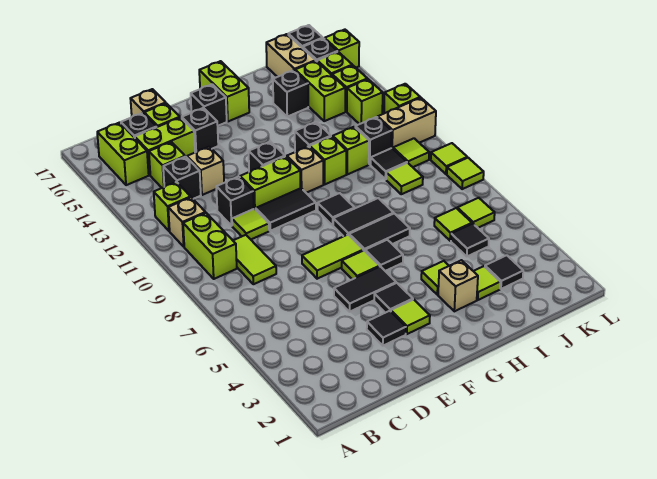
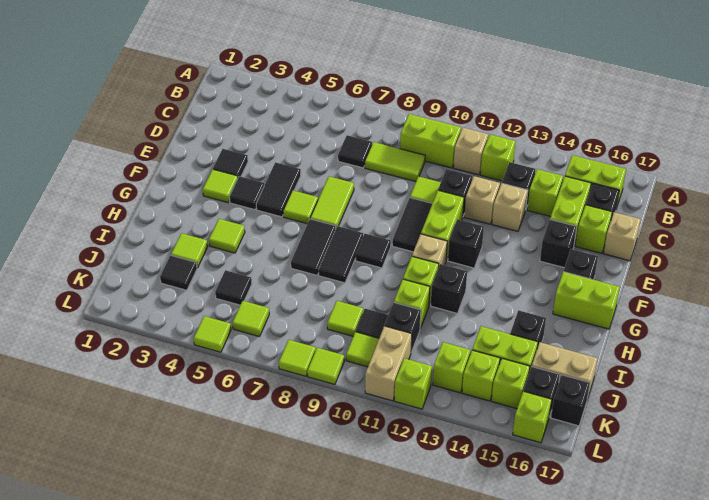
black 1x1 tile [365,240,403,271] -> black 1x1 tile moved to [338,135,372,168]
tan 1x1 brick [438,260,478,311] -> tan 1x1 brick moved to [464,176,500,224]
lime 1x1 tile [434,208,472,241] -> lime 1x1 tile moved to [194,316,231,352]

